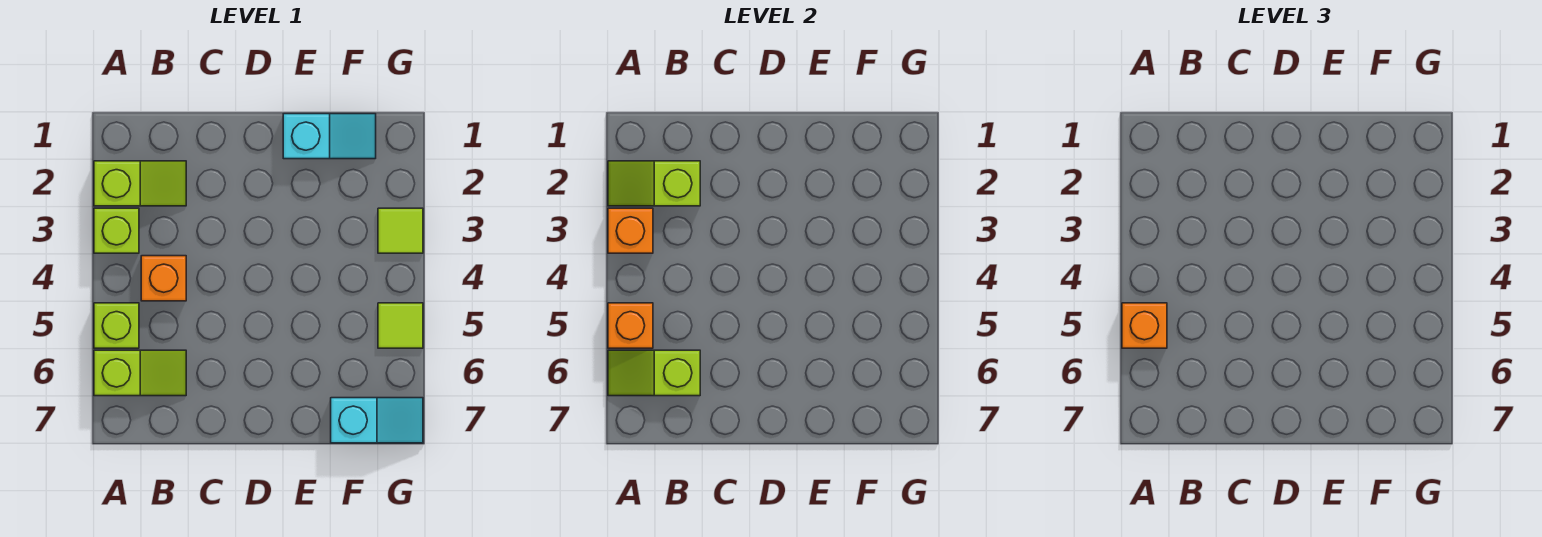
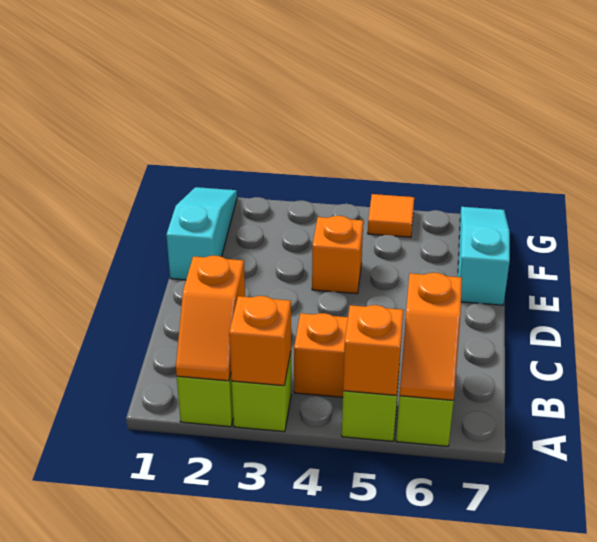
lime 1x2 slope [608,161,700,206] -> orange 1x2 slope [176,256,245,381]
orange 1x1 brick [1122,303,1167,348] -> orange 1x1 brick moved to [312,216,363,294]
lime 1x2 slope [608,350,700,396] -> orange 1x2 slope [400,273,462,400]
cyan 1x2 slope [283,114,376,159] -> cyan 1x3 slope [166,187,237,280]
cyan 1x2 slope [331,398,423,443] -> cyan 1x3 slope [458,207,510,305]
lime 1x1 tile [378,208,423,253] -> none
lime 1x1 tile [378,303,423,348] -> orange 1x1 tile [368,194,414,237]

